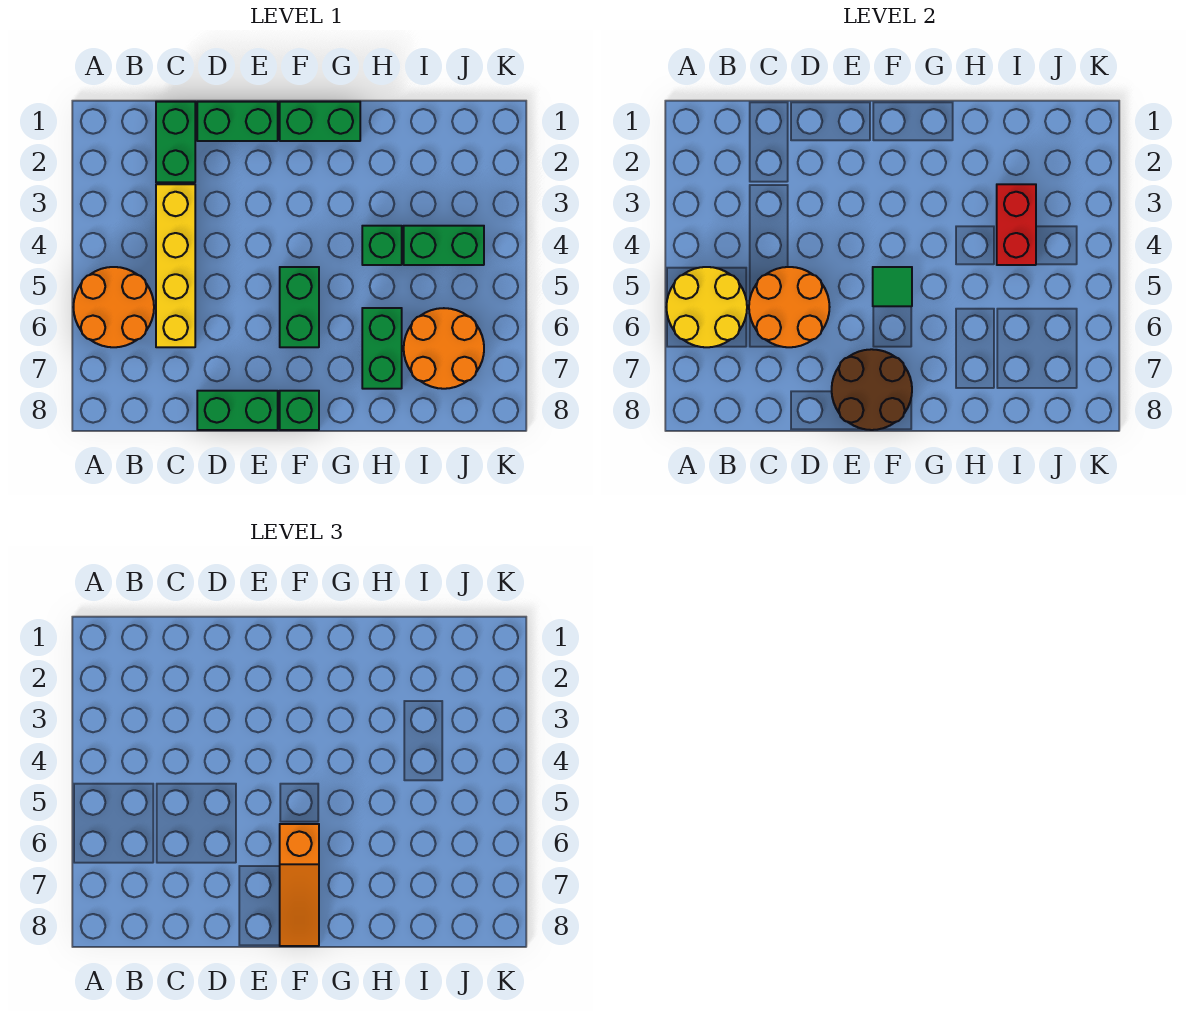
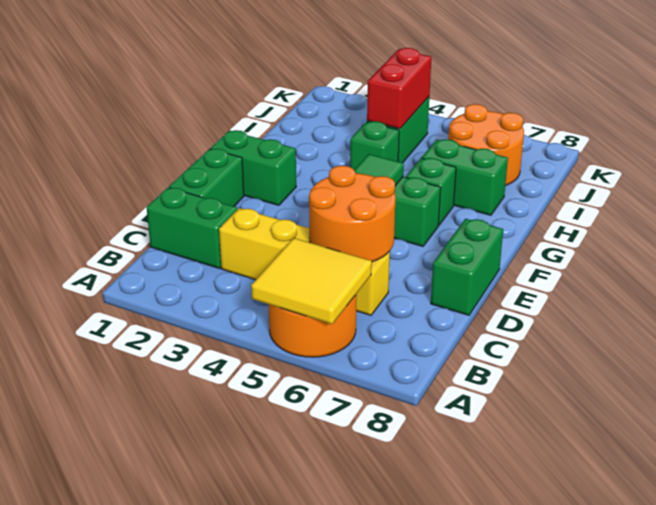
yellow 2x2 round brick [666,267,747,347] -> yellow 2x2 tile [251,238,372,324]
brown 2x2 round brick [832,349,912,430] -> none
green 1x2 brick [280,102,360,141] -> green 1x2 brick turned to [211,130,296,205]
orange 1x3 slope [280,824,319,946] -> none
green 1x1 brick [280,391,319,430] -> green 1x1 brick moved to [406,158,456,225]
red 1x2 brick [997,184,1036,265] -> red 1x2 brick turned to [367,48,431,129]

